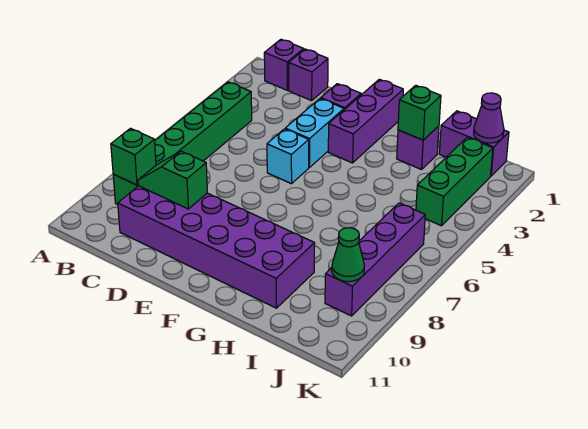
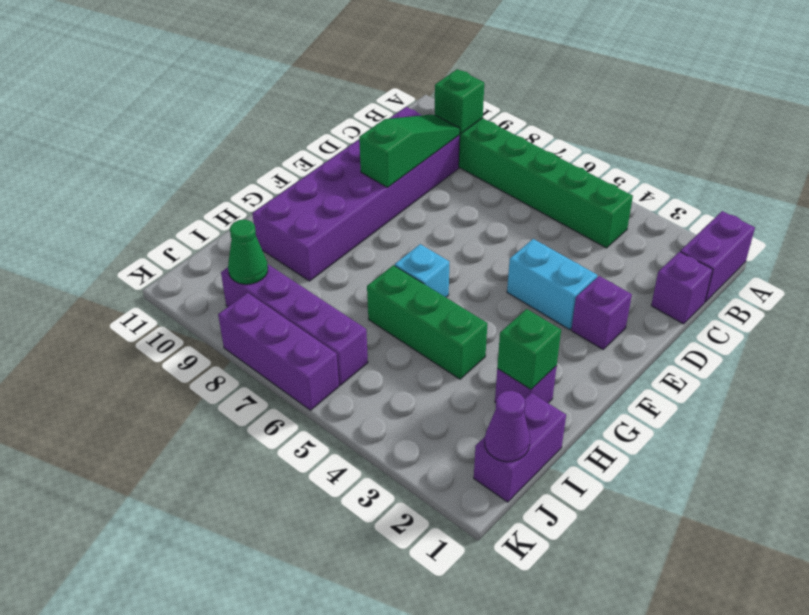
purple 1x1 brick [264,39,304,90] -> purple 1x2 brick [680,211,755,302]
green 1x2 slope [138,151,207,209] -> green 1x3 slope [359,114,460,187]
cyan 1x1 brick [267,129,309,184] -> cyan 1x1 brick moved to [395,244,449,297]
purple 1x3 brick [328,79,403,163] -> purple 1x3 brick moved to [218,293,339,410]
green 1x3 brick [416,137,493,226] -> green 1x3 brick moved to [367,265,487,379]

